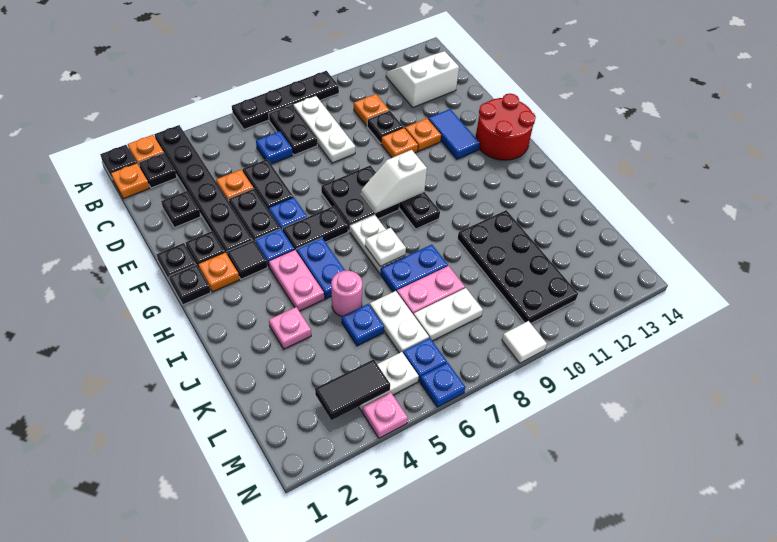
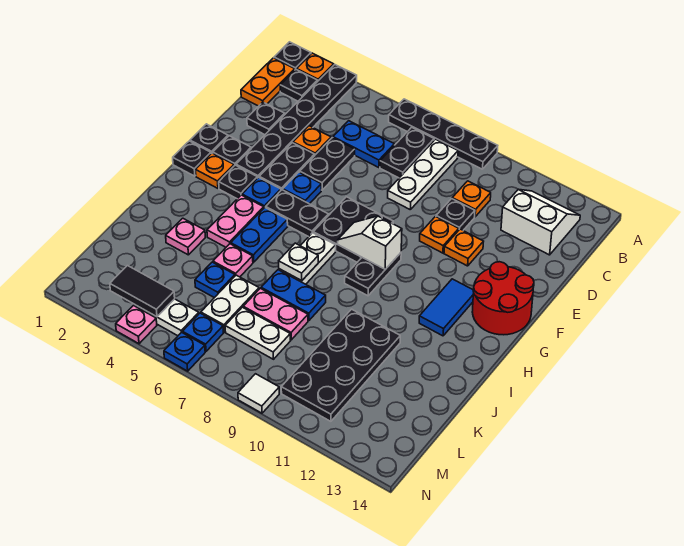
orange 1x1 plate [111,163,149,199] -> orange 1x2 plate [241,58,295,106]
blue 1x1 plate [256,131,293,164] -> blue 1x2 plate [333,121,394,168]
blue 1x2 tile [428,109,480,159] -> blue 1x2 tile moved to [419,279,474,336]
black 1x1 tile [227,240,267,279] -> black 1x1 plate [219,165,257,199]
pink 1x1 round brick [331,271,362,316] -> pink 1x1 plate [213,244,253,277]

